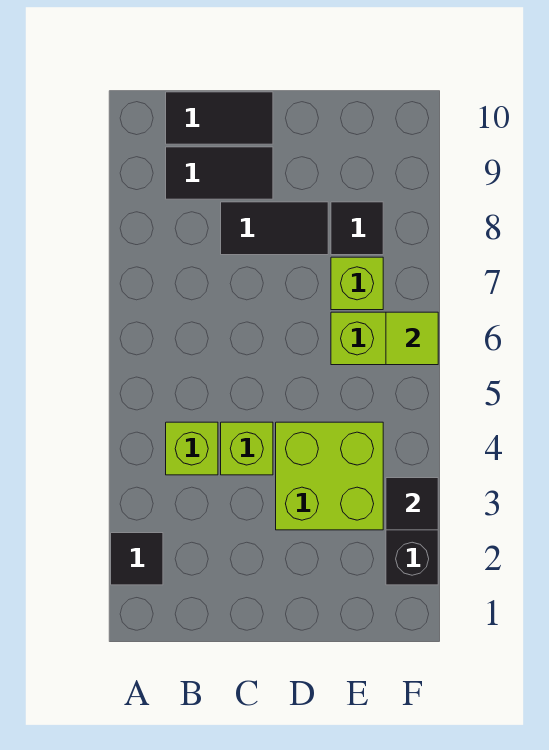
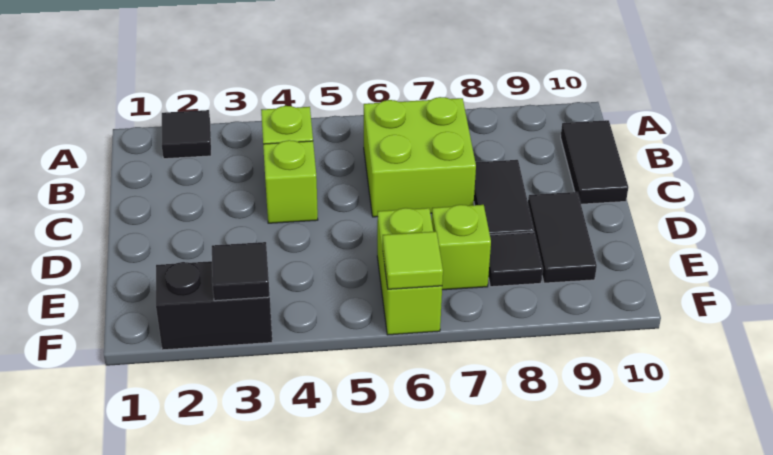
black 1x2 tile [166,147,273,199] -> black 1x2 tile moved to [528,192,597,283]
lime 2x2 brick [276,422,383,530] -> lime 2x2 brick moved to [364,97,476,217]

